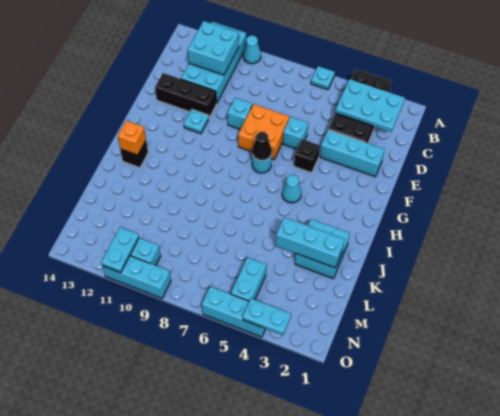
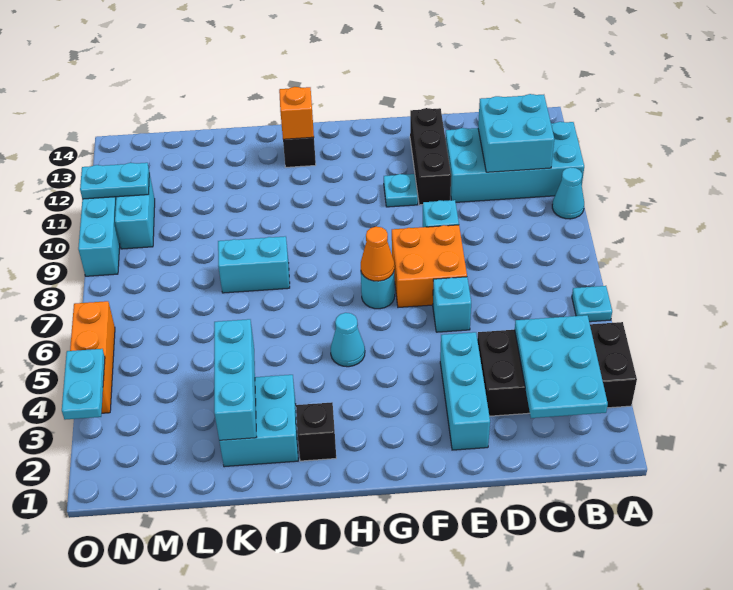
black 1x1 brick [294,139,320,173] -> black 1x1 brick moved to [296,402,336,461]
black 1x1 cone [252,132,272,161] -> orange 1x1 cone [361,227,394,281]
cyan 1x2 brick [231,257,266,301] -> cyan 1x2 brick moved to [218,236,290,293]
cyan 1x3 brick [202,286,265,337] -> orange 1x3 brick [70,301,115,413]

